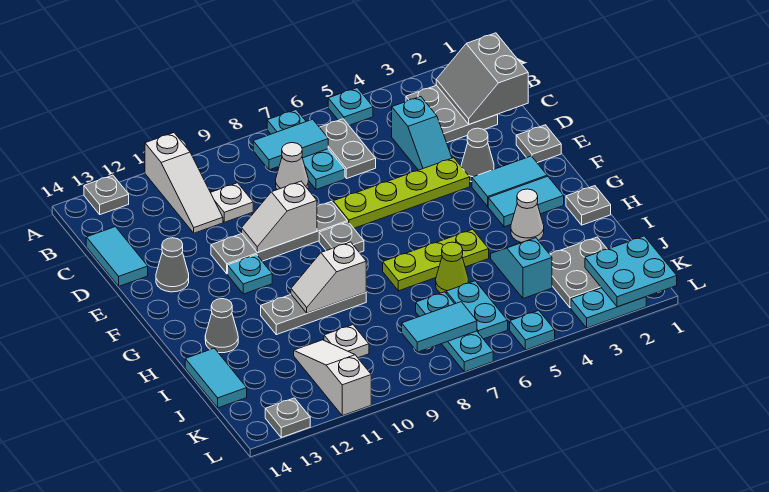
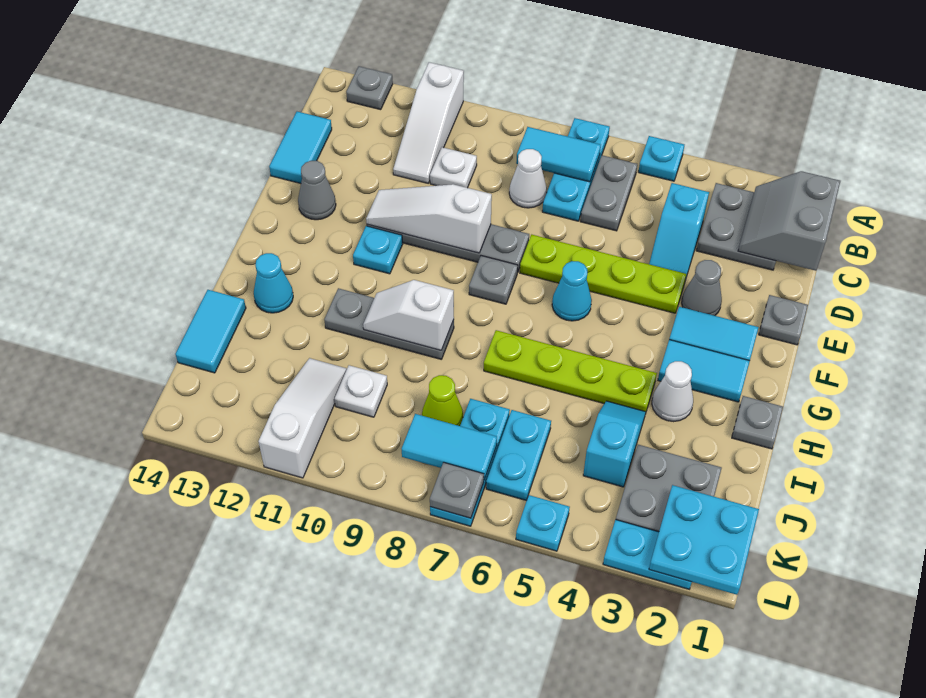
white 1x2 slope [242,181,317,252] -> white 1x3 slope [366,184,492,253]
none -> cyan 1x1 cone [552,261,592,321]
lime 1x3 plate [383,229,489,291] -> lime 1x4 plate [484,330,657,412]
grey 1x1 cone [205,299,238,353] -> cyan 1x1 cone [254,253,293,313]
lime 1x1 cone [436,242,469,293] -> lime 1x1 cone moved to [422,375,463,426]
grey 1x1 plate [265,398,310,437] -> grey 1x1 plate moved to [430,462,484,518]

